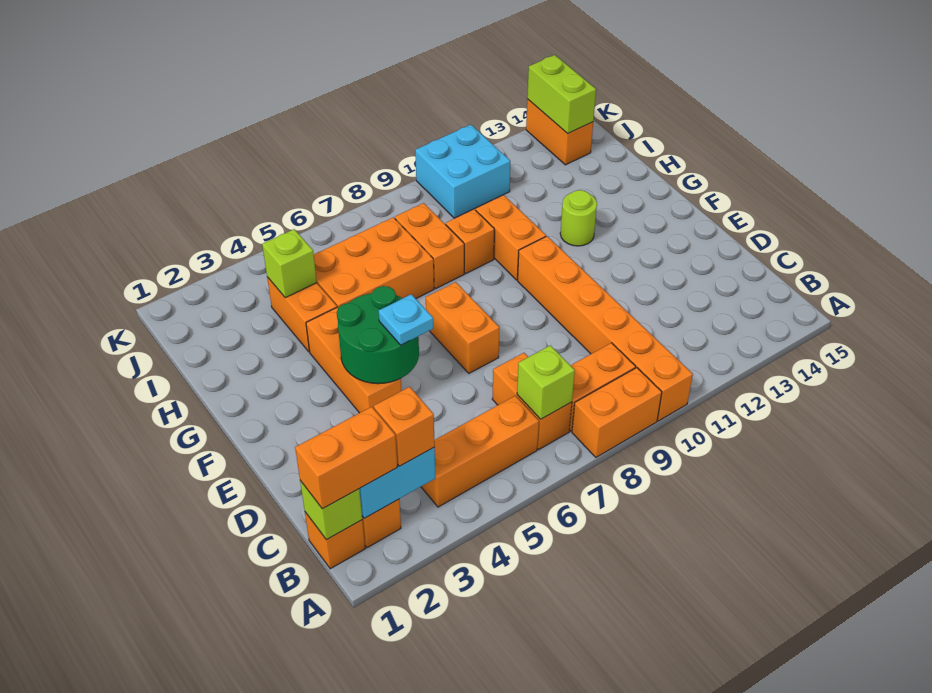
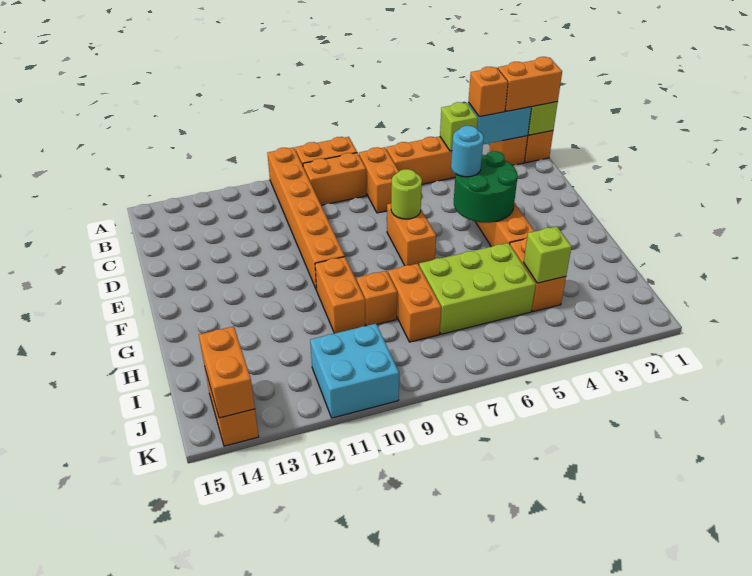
lime 1x1 brick [517,345,575,419] -> lime 1x1 brick moved to [440,102,478,151]
cyan 1x1 plate [379,294,433,345] -> cyan 1x1 round brick [451,126,484,177]
lime 1x1 round brick [560,190,597,246] -> lime 1x1 round brick moved to [391,169,422,219]
orange 2x3 brick [314,217,434,308] -> lime 2x3 brick [419,243,536,334]
lime 1x2 brick [527,55,596,134] -> orange 1x2 brick [199,326,255,418]

